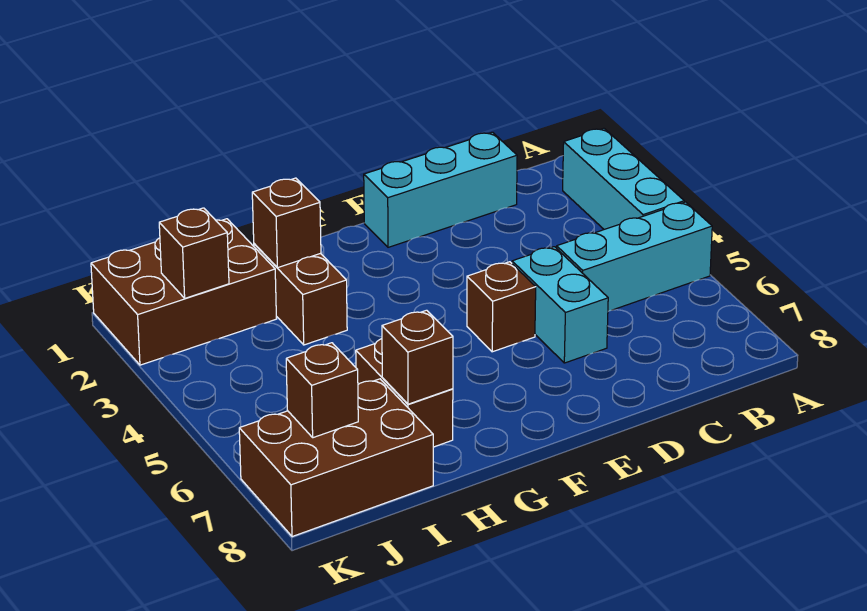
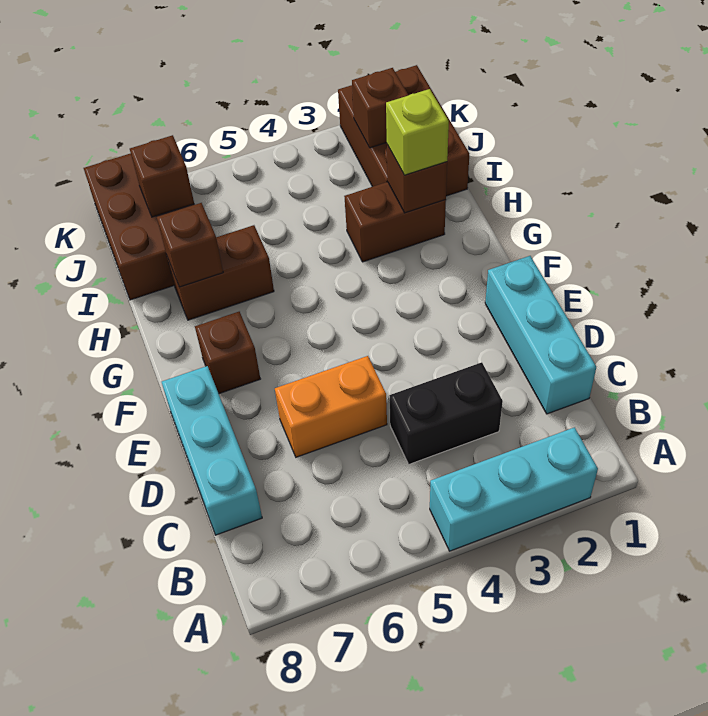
cyan 1x3 brick [557,202,712,311] -> cyan 1x3 brick moved to [162,366,262,535]
none -> black 1x2 brick [390,362,503,464]
cyan 1x2 brick [512,247,608,363] -> orange 1x2 brick [275,356,387,457]
brown 1x1 brick [467,262,536,352] -> brown 1x1 brick moved to [195,312,260,394]
none -> lime 1x1 brick [386,89,449,175]

